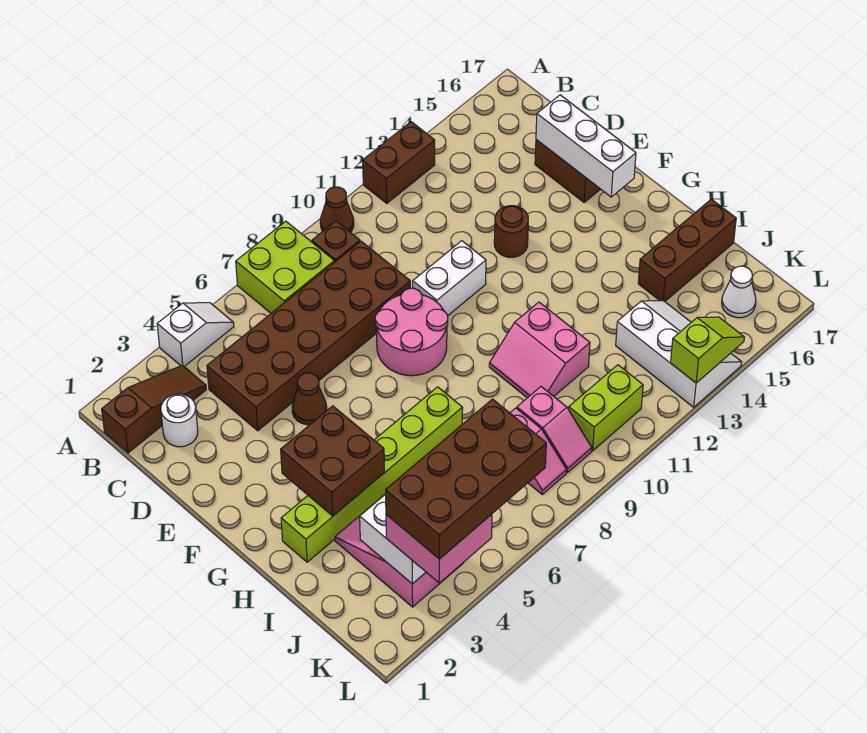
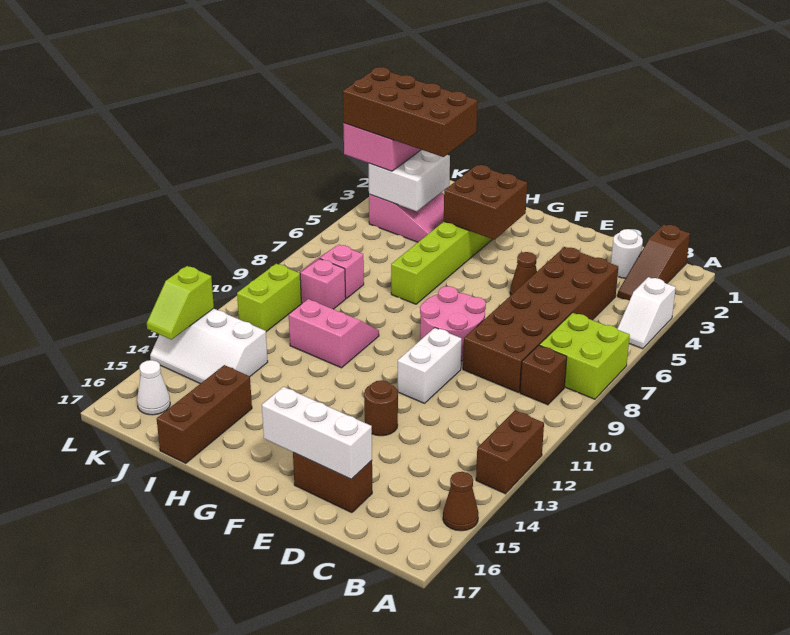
brown 1x1 cone [320,187,354,232] -> brown 1x1 cone moved to [443,472,478,531]
brown 2x4 brick [386,399,546,559] -> brown 2x4 brick turned to [343,67,478,157]

